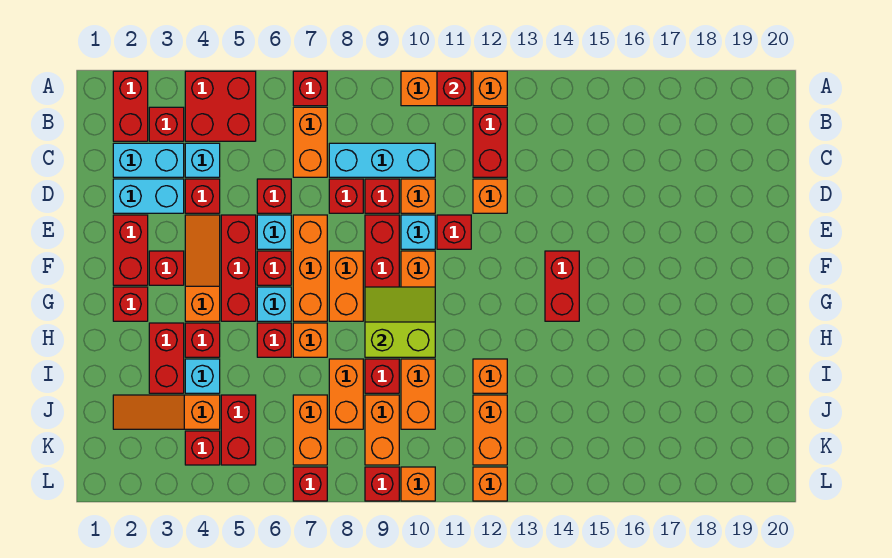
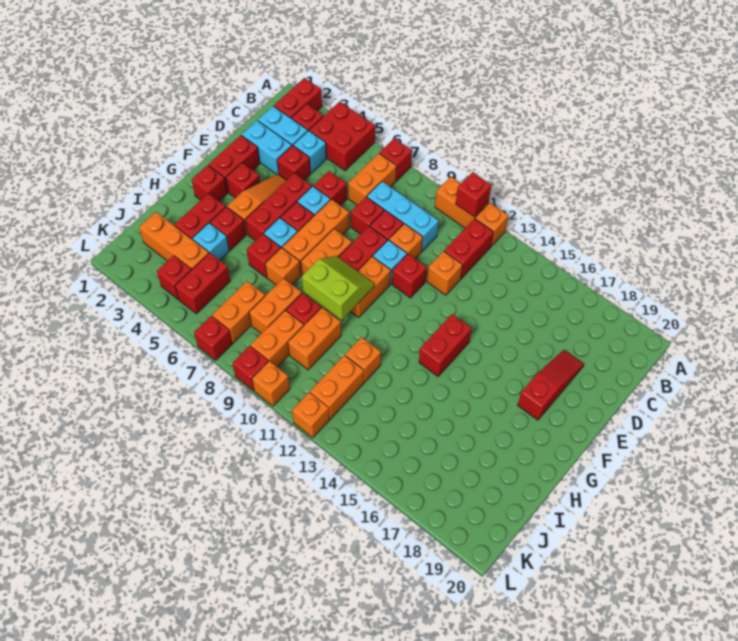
none -> red 1x3 slope [518,350,584,420]
orange 1x3 slope [113,395,220,429] -> orange 1x3 brick [139,212,209,270]

